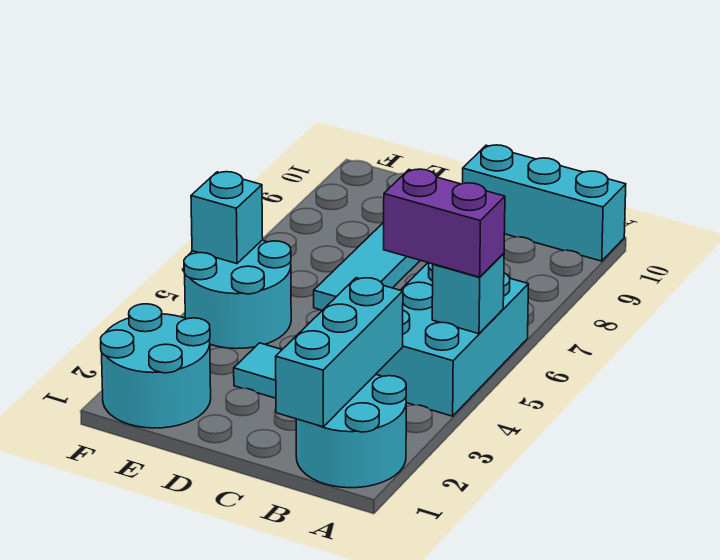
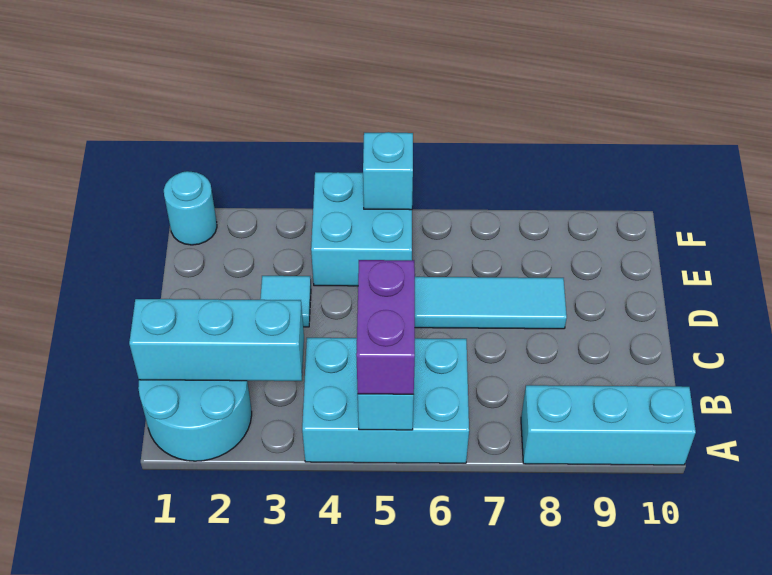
cyan 1x3 brick [462,145,626,261] -> cyan 1x3 brick turned to [521,385,696,465]
cyan 2x2 round brick [101,304,211,428] -> cyan 1x1 round brick [164,171,217,245]
cyan 2x2 round brick [184,240,291,349] -> cyan 2x2 brick [311,172,412,286]

